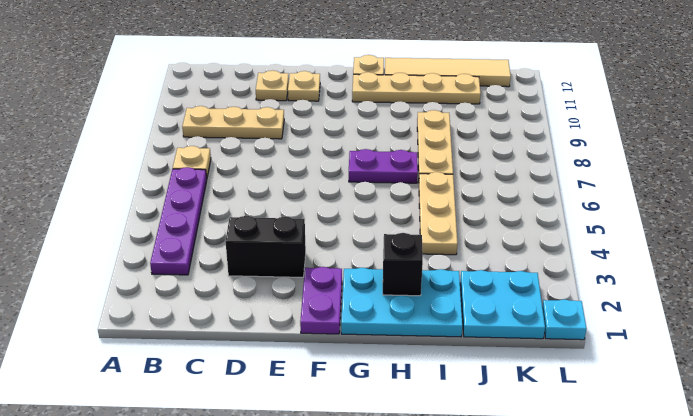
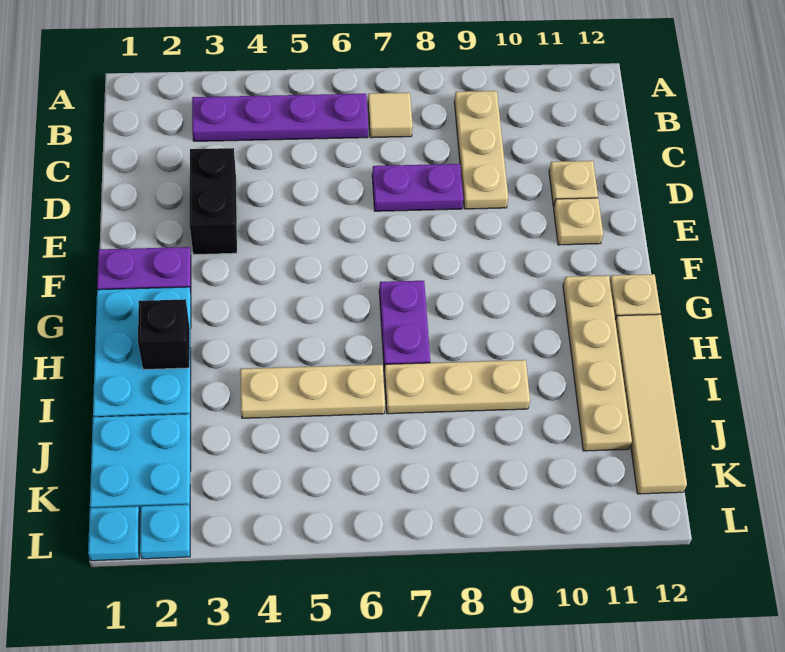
tan 1x1 plate [173,146,211,177] -> tan 1x1 tile [368,93,413,138]
none -> purple 1x2 plate [372,164,463,211]
none -> cyan 1x1 plate [140,505,190,559]

